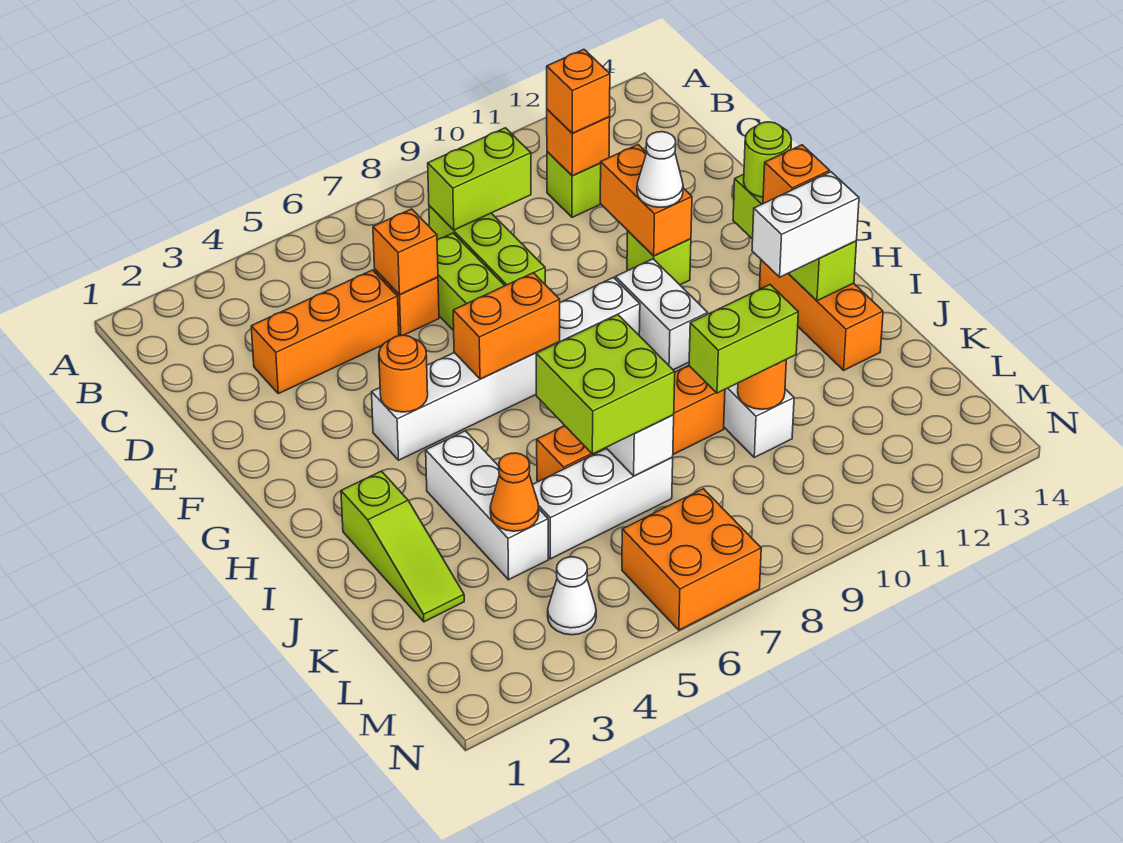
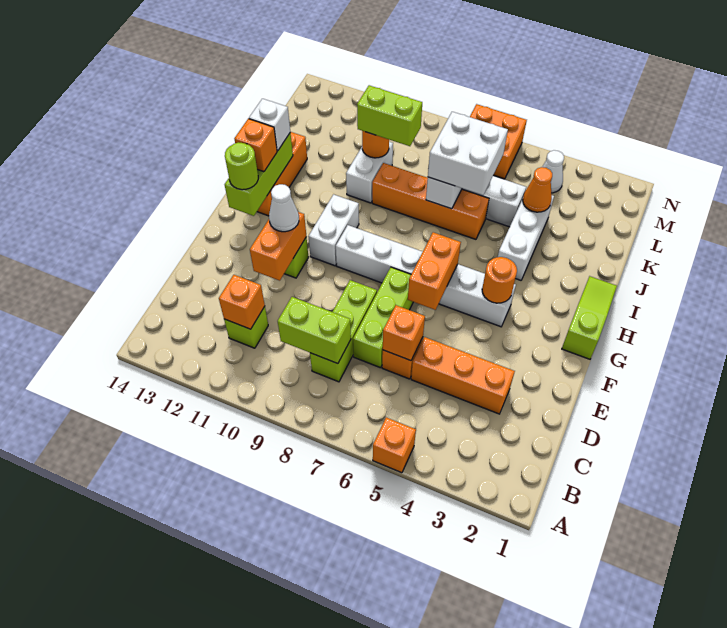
orange 1x1 brick [547,49,610,133] -> orange 1x1 brick moved to [373,417,416,473]
orange 1x2 brick [453,273,560,379] -> orange 1x2 brick turned to [408,232,461,310]
lime 1x3 slope [341,471,464,622] -> lime 1x3 slope moved to [562,276,617,359]
white 1x2 brick [752,172,859,277] -> white 1x1 brick [249,99,290,151]
lime 2x2 brick [536,314,675,454] -> white 2x2 brick [428,112,508,195]

